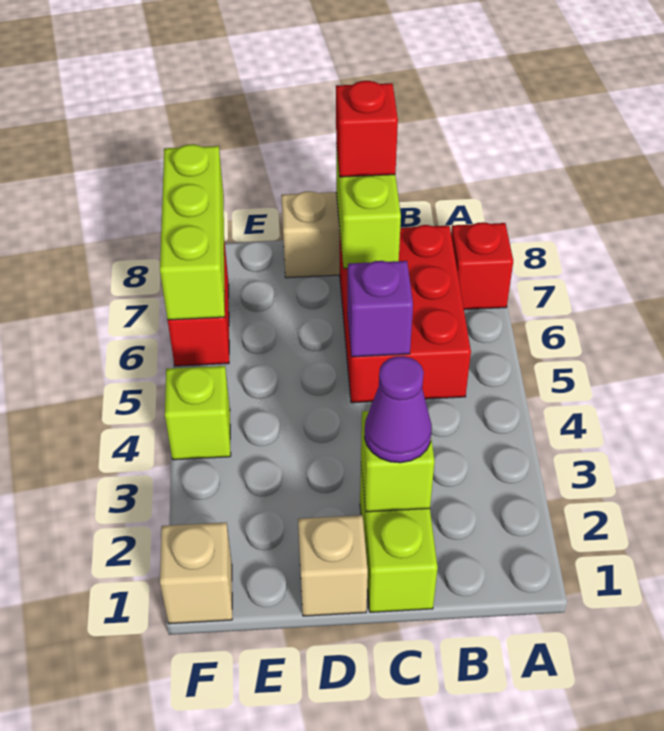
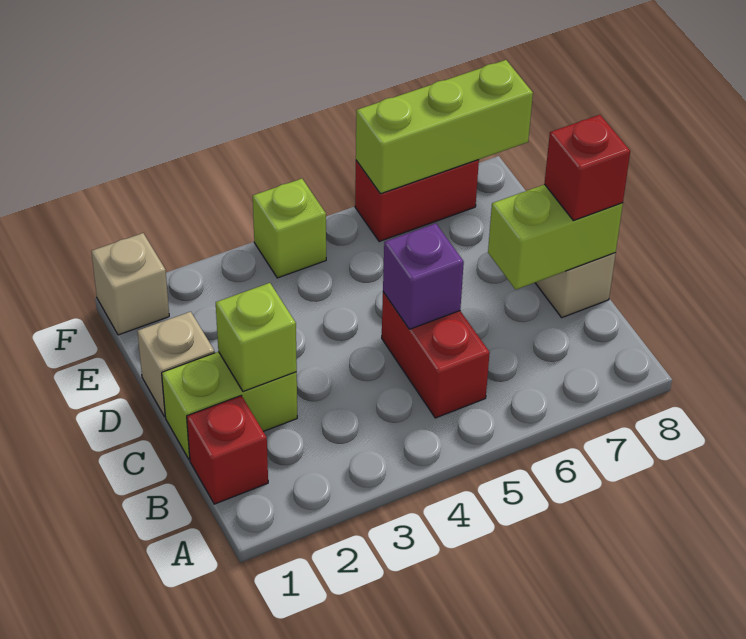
red 1x1 brick [451,222,513,310] -> red 1x1 brick moved to [187,396,268,504]
red 2x3 brick [340,225,471,403] -> red 1x2 brick [382,292,490,418]
purple 1x1 cone [364,356,432,463] -> none

